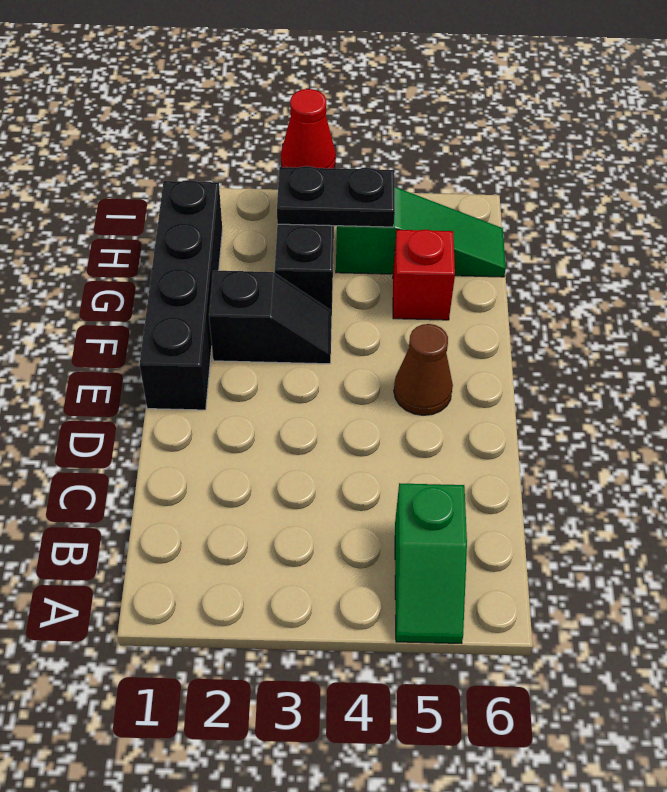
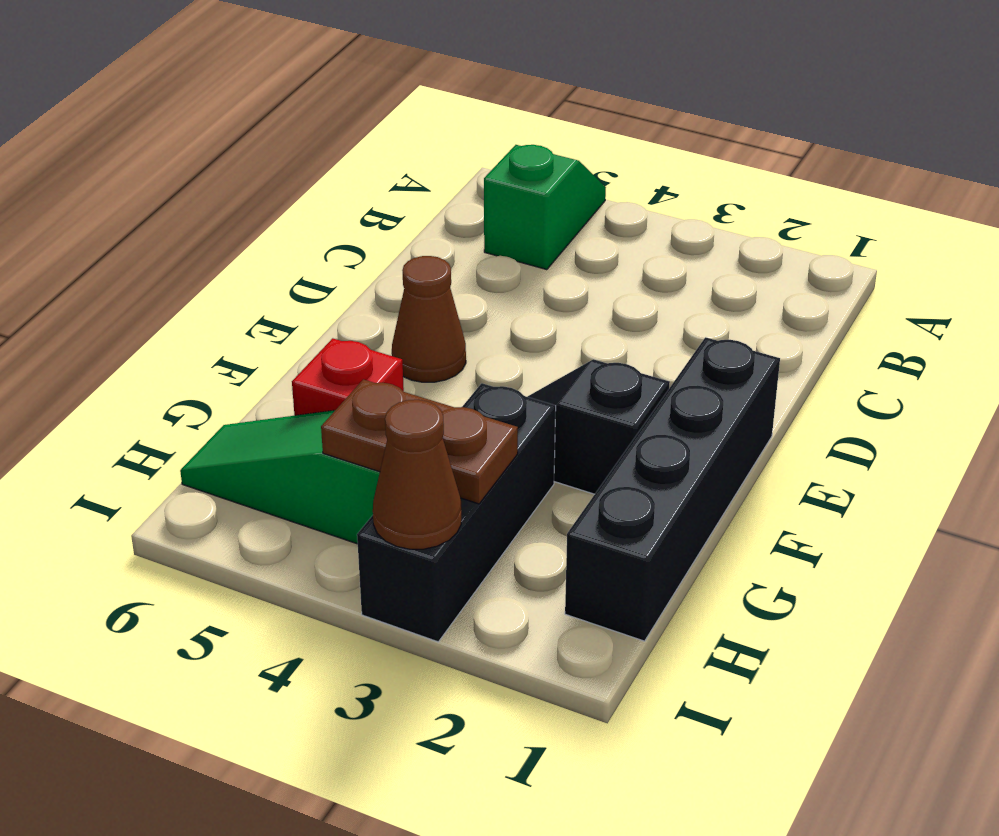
black 1x2 plate [277,166,395,227] -> brown 1x2 plate [321,379,518,504]
red 1x1 cone [281,89,336,168] -> brown 1x1 cone [373,400,461,549]

